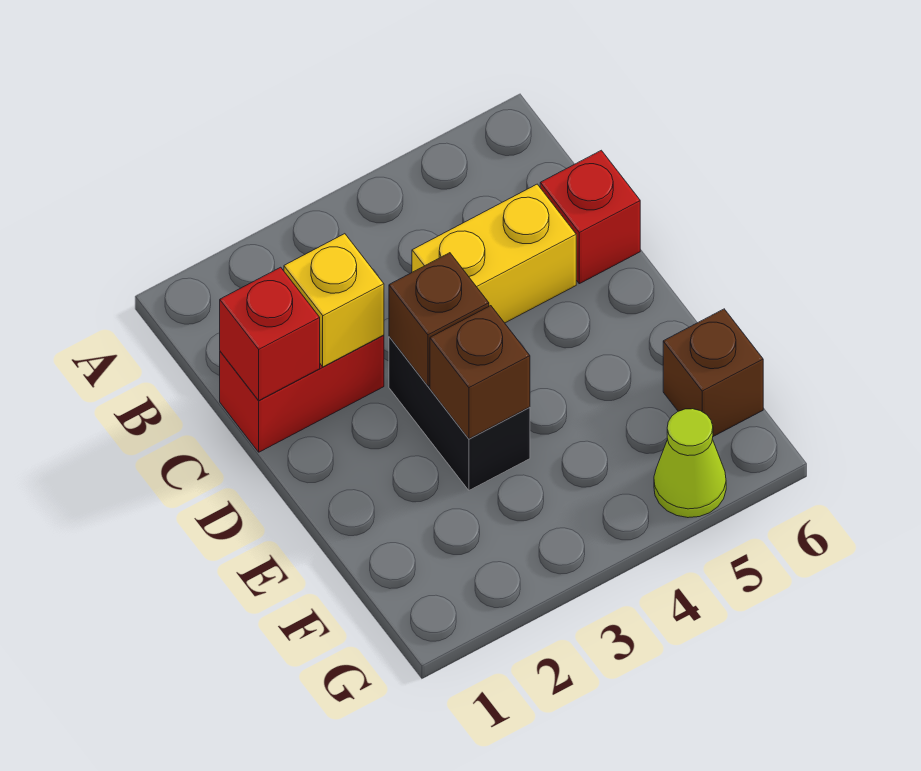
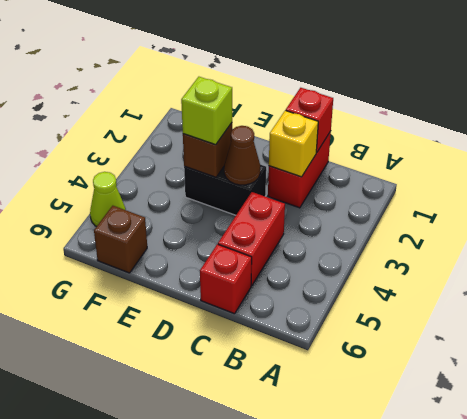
yellow 1x2 brick [412,184,576,323] -> red 1x2 brick [218,192,285,286]
brown 1x1 brick [389,253,489,386] -> brown 1x1 cone [224,126,260,185]
none -> lime 1x1 brick [181,77,232,145]

